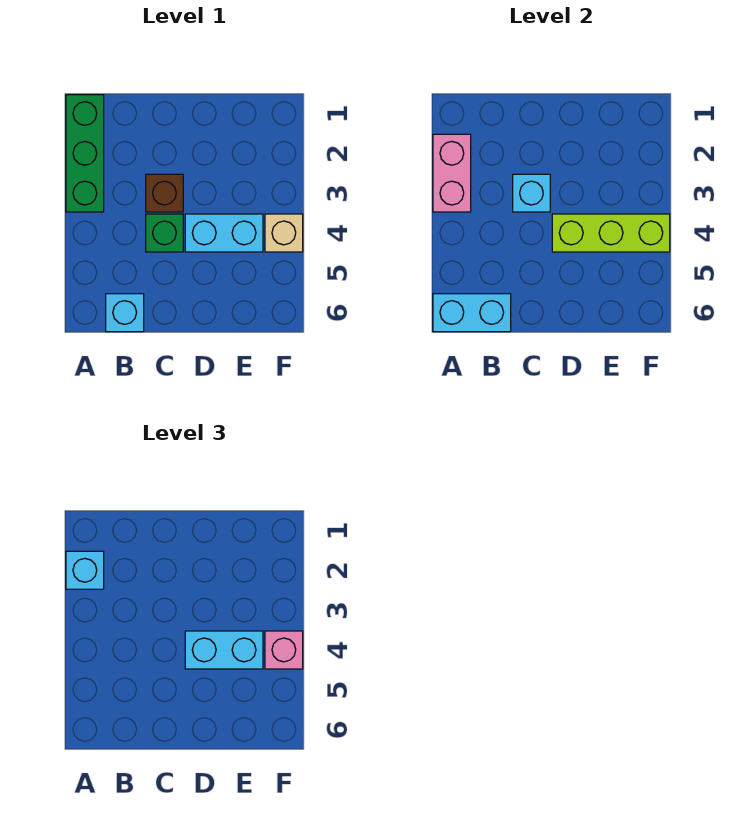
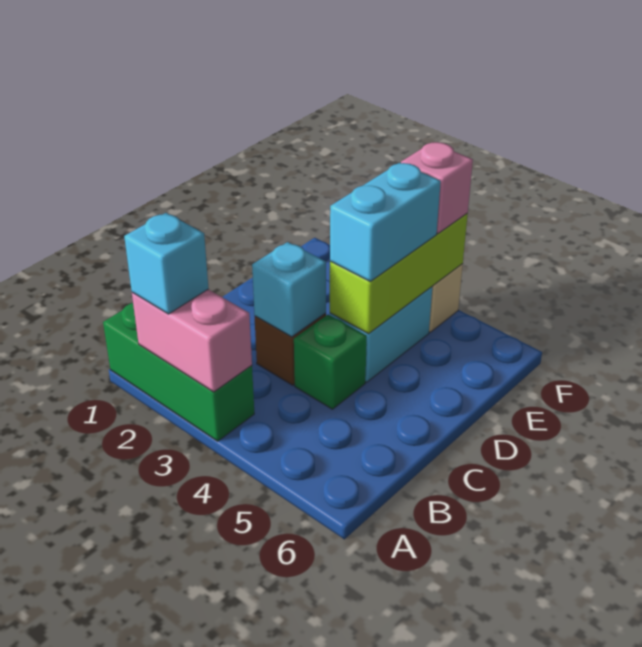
cyan 1x2 brick [433,294,511,332] -> none
cyan 1x1 brick [106,294,144,332] -> none

